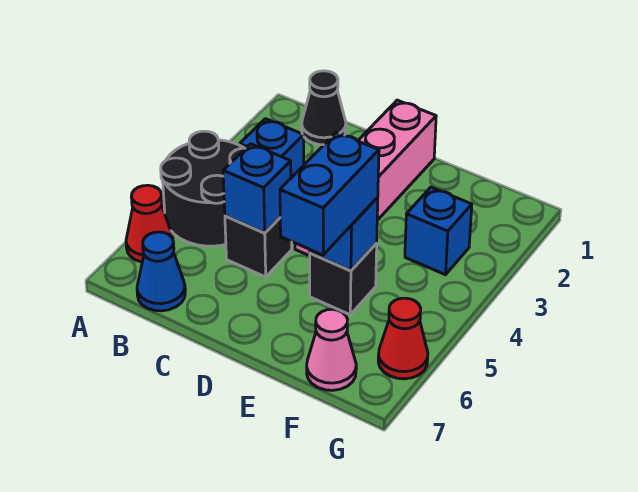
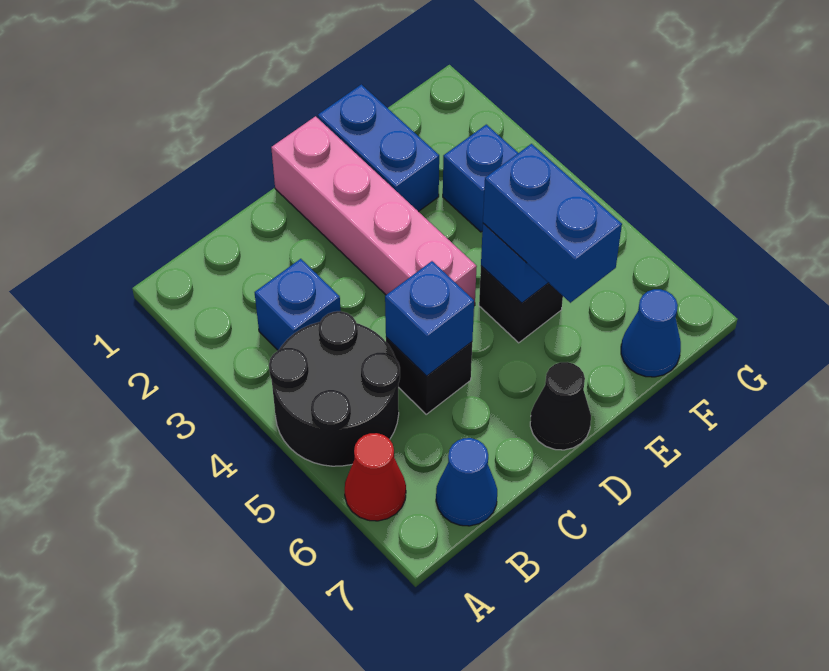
black 1x1 cone [302,71,346,145] -> black 1x1 cone moved to [530,362,591,450]
none -> blue 1x2 brick [318,84,439,212]
pink 1x1 cone [307,309,356,390] -> blue 1x1 cone [621,289,681,377]
red 1x1 cone [378,298,428,379] -> none

